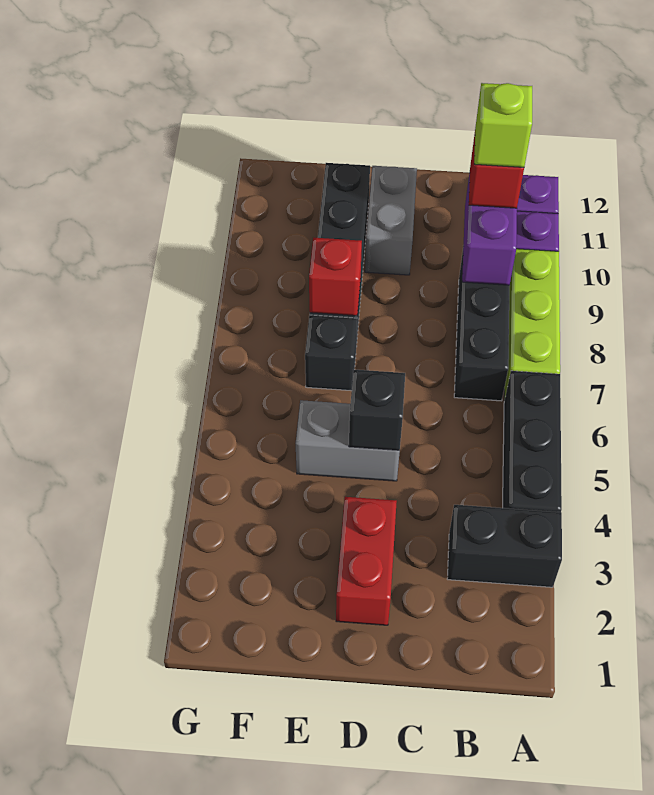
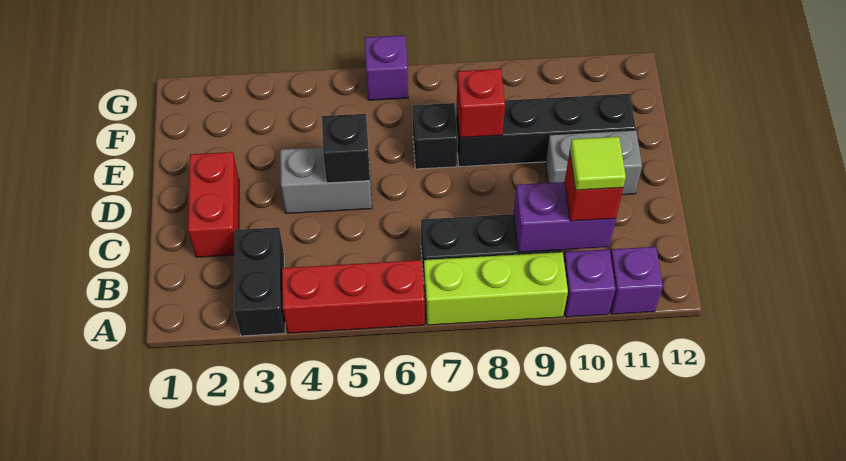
black 1x3 brick [503,371,562,512] -> red 1x3 brick [282,260,425,333]
lime 1x1 brick [474,83,532,167] -> lime 1x1 tile [570,137,626,190]
red 1x2 brick [336,497,397,625] -> red 1x2 brick turned to [188,152,239,257]
grey 1x2 brick [296,400,400,481] -> grey 1x2 brick turned to [280,147,372,214]
none -> purple 1x1 brick [365,35,408,100]

